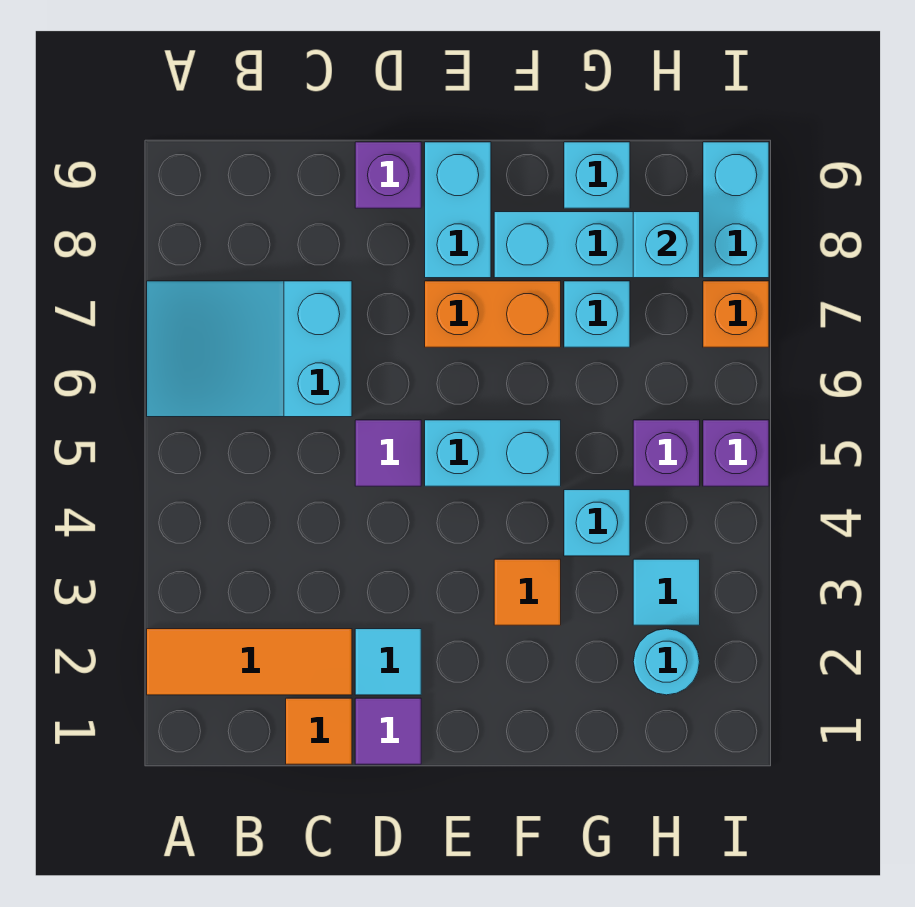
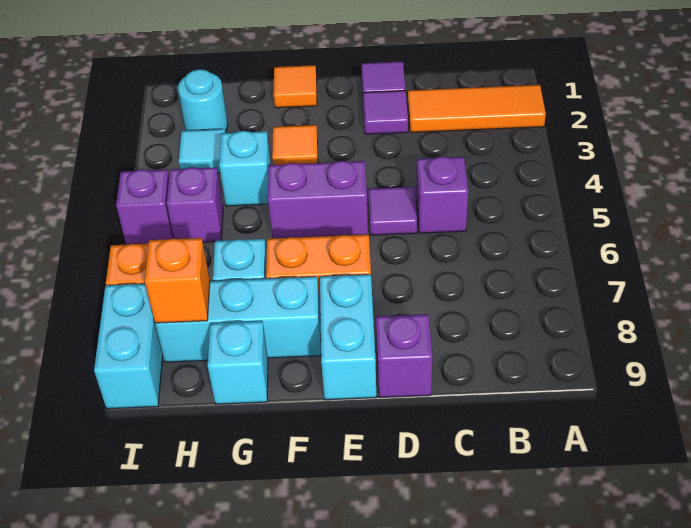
cyan 2x3 slope [147,281,352,417] -> none
orange 1x1 tile [286,698,352,764] -> orange 1x1 tile moved to [274,65,317,108]
none -> purple 1x1 brick [416,156,468,233]
cyan 1x1 tile [355,629,421,695] -> purple 1x1 tile [363,91,408,134]
cyan 1x2 brick [425,420,561,486] -> purple 1x2 brick [268,161,368,238]
cyan 1x1 brick [633,212,700,278] -> orange 1x1 brick [145,238,210,323]

